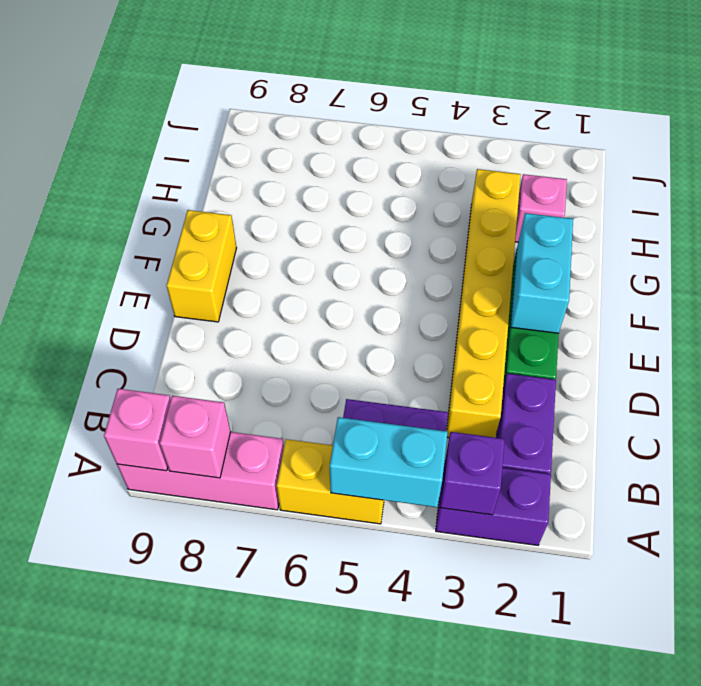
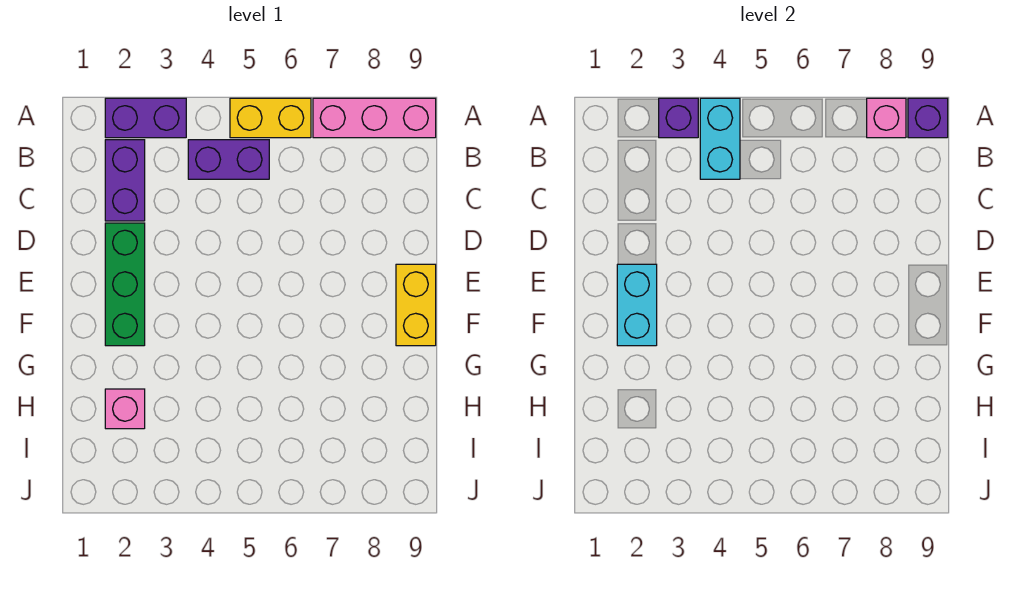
cyan 1x2 brick [330,417,448,507] -> cyan 1x2 brick turned to [700,98,740,179]
pink 1x1 brick [104,389,171,471] -> purple 1x1 brick [908,98,948,138]
yellow 1x6 brick [447,169,521,438] -> none

